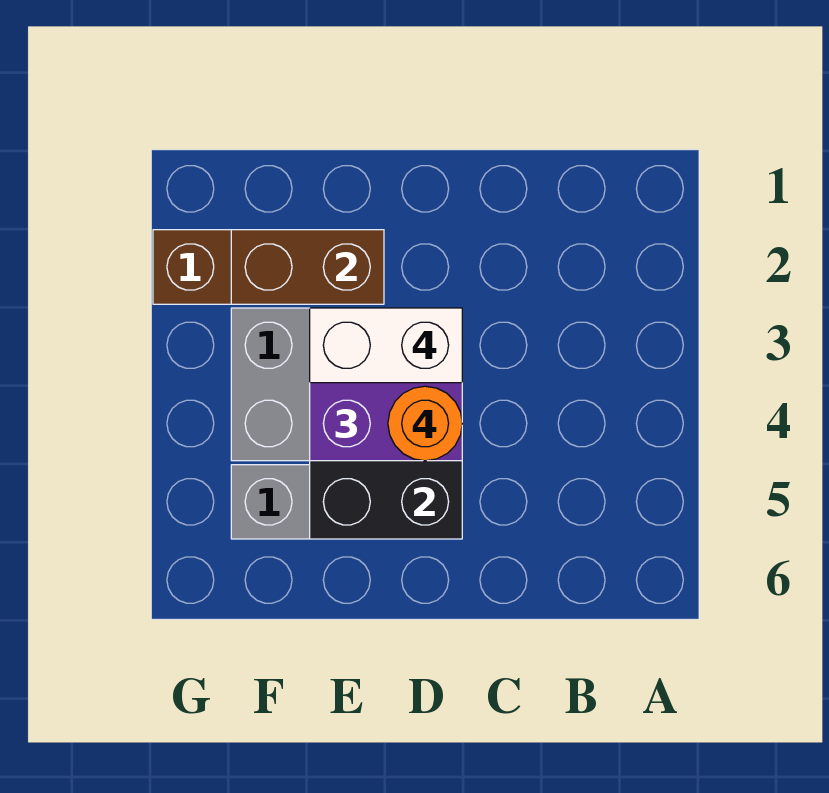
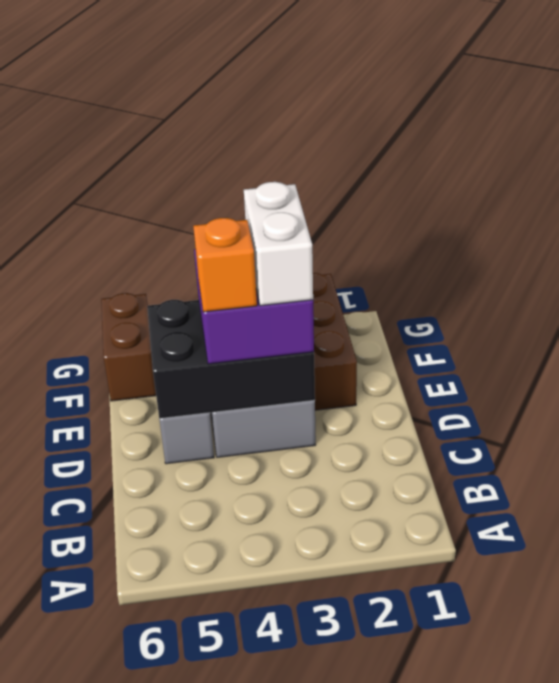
orange 1x1 round brick [388,386,462,461] -> orange 1x1 brick [193,218,257,312]
brown 1x2 brick [231,230,384,304] -> brown 1x2 brick moved to [101,293,156,401]

